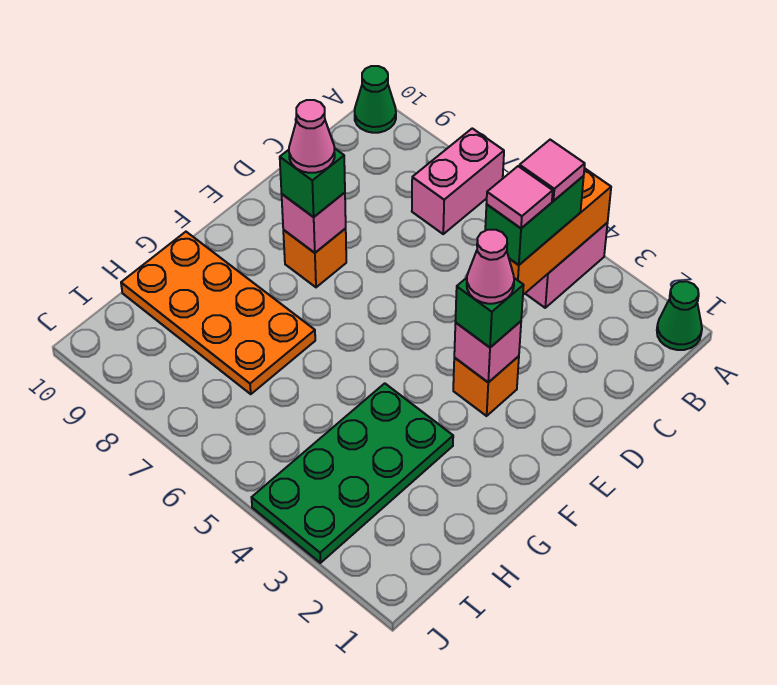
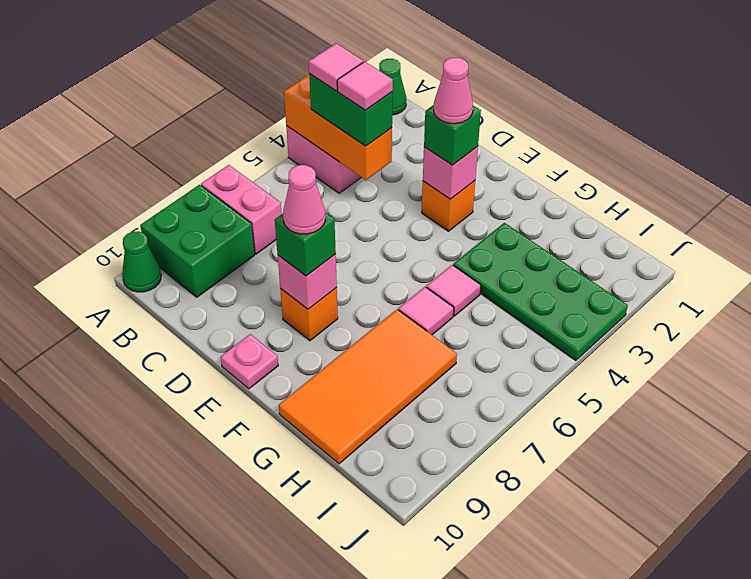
none -> green 2x2 brick [140,185,255,297]
none -> pink 1x1 plate [221,334,278,389]
none -> pink 1x1 tile [426,265,481,316]
none -> pink 1x1 tile [398,287,454,335]
orange 2x4 plate [121,232,315,394] -> orange 2x4 tile [279,310,457,464]

